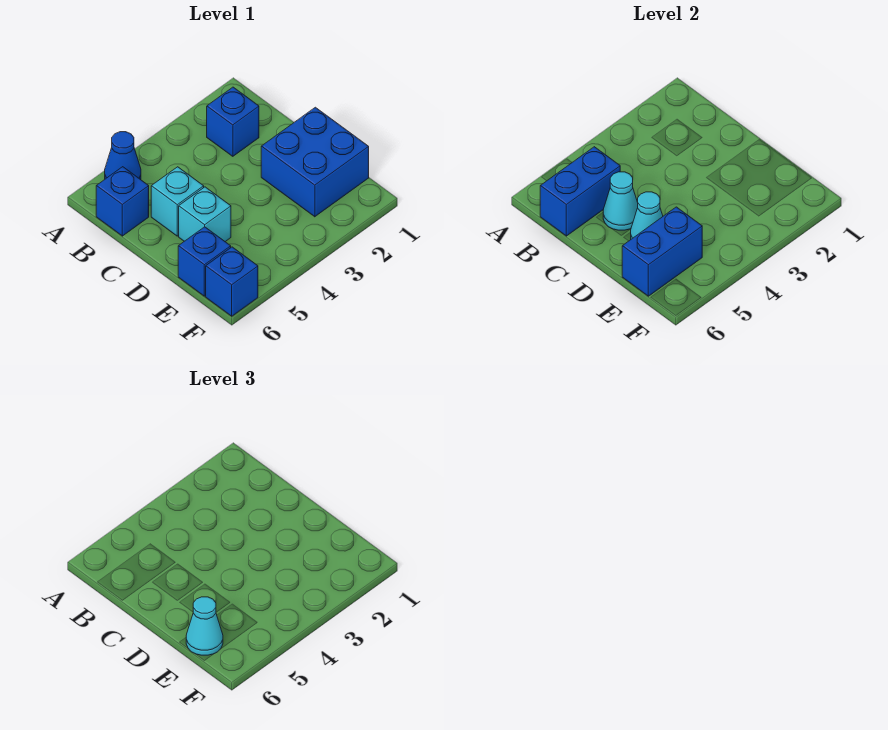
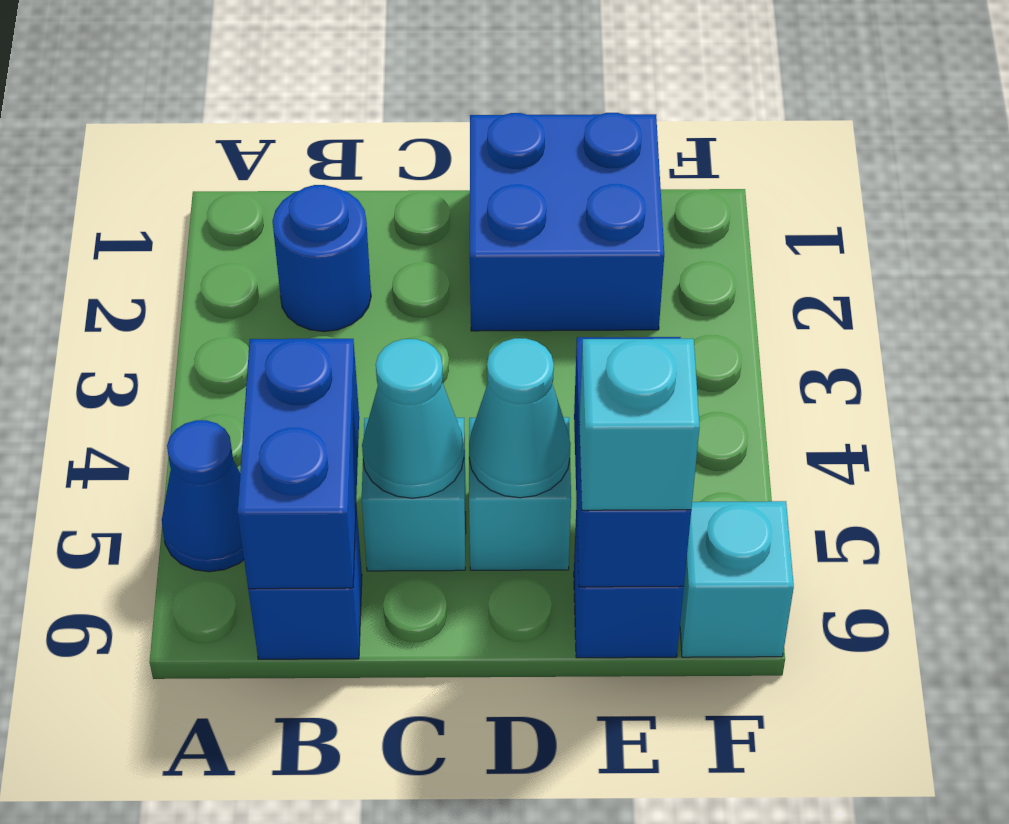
blue 1x1 brick [207,87,259,156] -> blue 1x1 round brick [272,185,371,332]
cyan 1x1 cone [186,597,223,655] -> cyan 1x1 brick [579,339,700,510]
blue 1x1 brick [206,247,258,316] -> cyan 1x1 brick [680,501,794,657]

